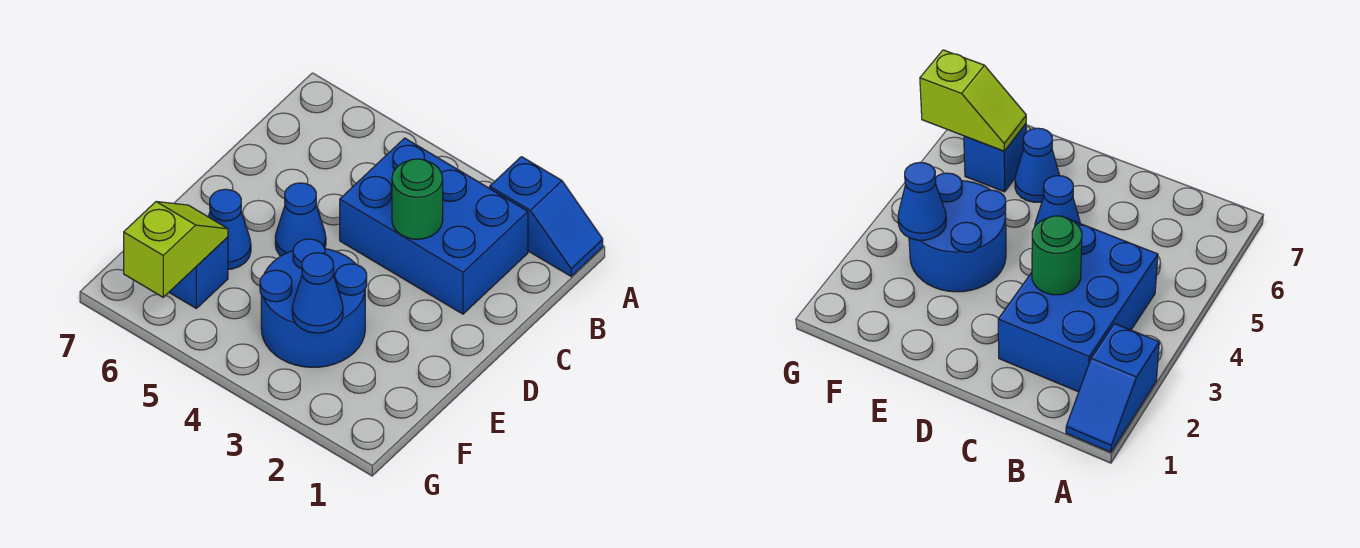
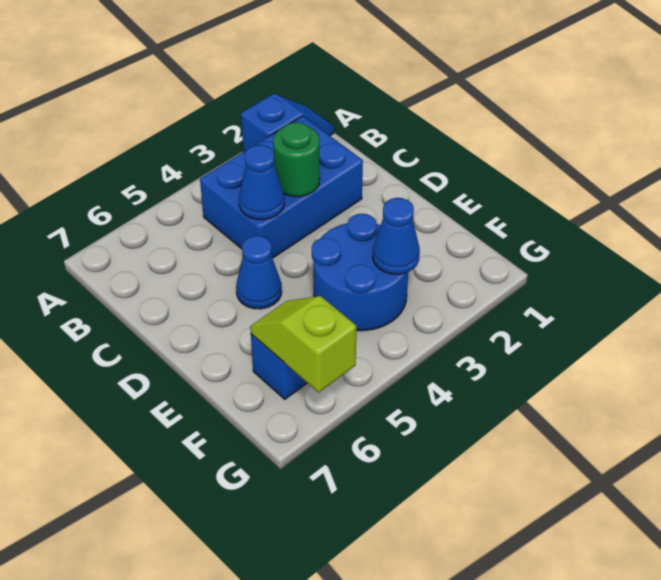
blue 1x1 cone [208,189,251,269] -> blue 1x1 cone moved to [239,145,284,220]

